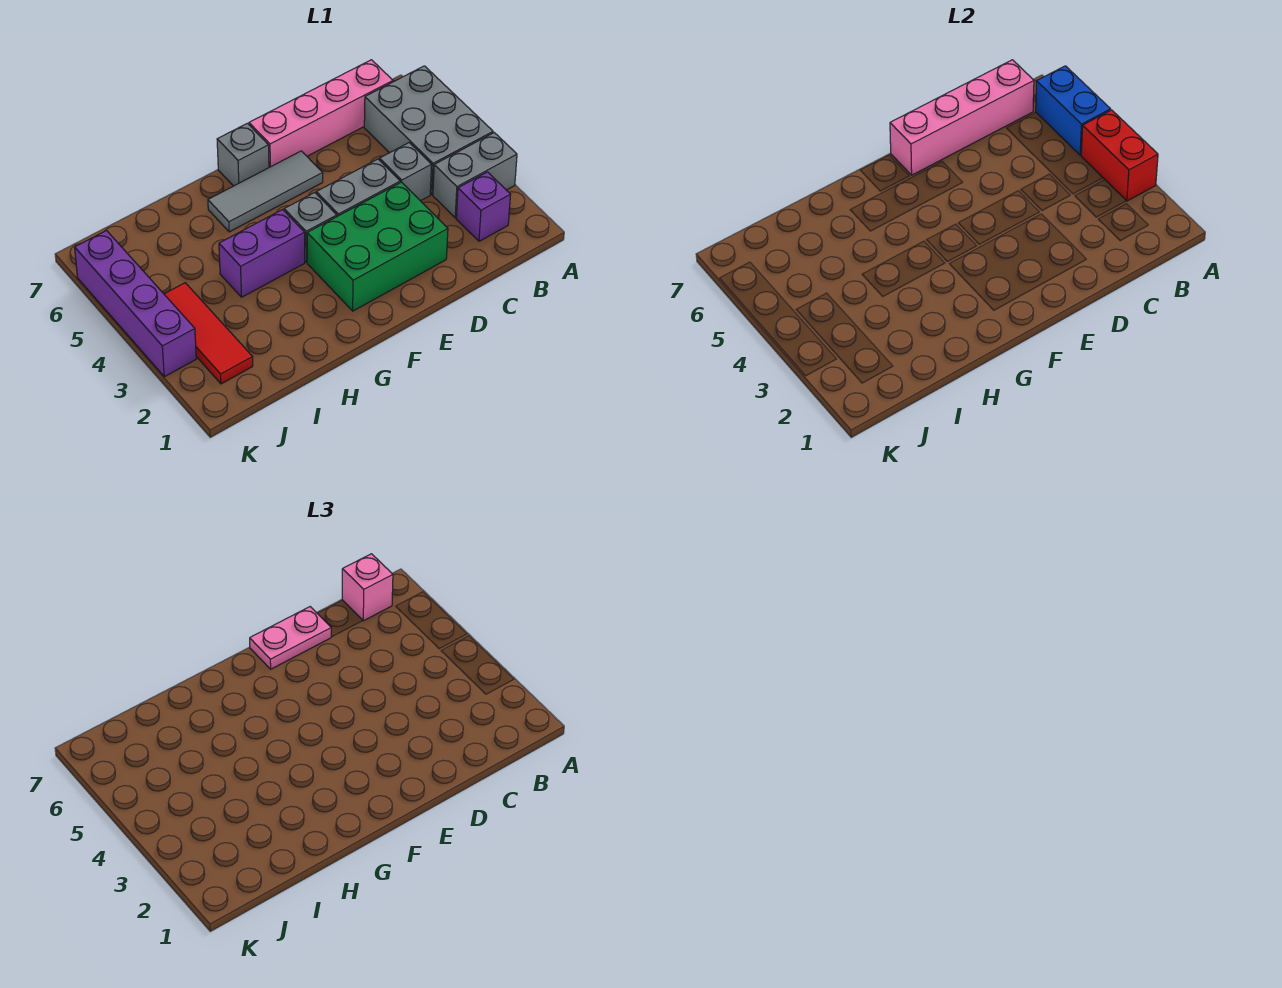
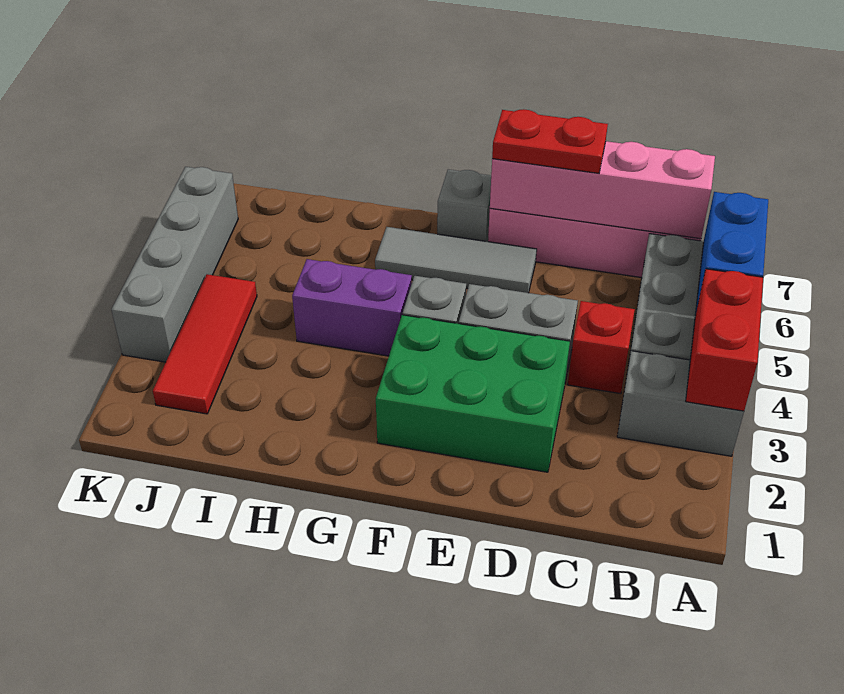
purple 1x1 brick [456,172,511,241] -> none
pink 1x1 brick [342,554,393,621] -> none
grey 1x1 brick [380,143,432,201] -> red 1x1 brick [568,301,635,394]
pink 1x2 plate [250,607,331,669] -> red 1x2 plate [492,109,608,173]
purple 1x4 brick [75,231,196,377] -> grey 1x4 brick [111,167,238,362]

